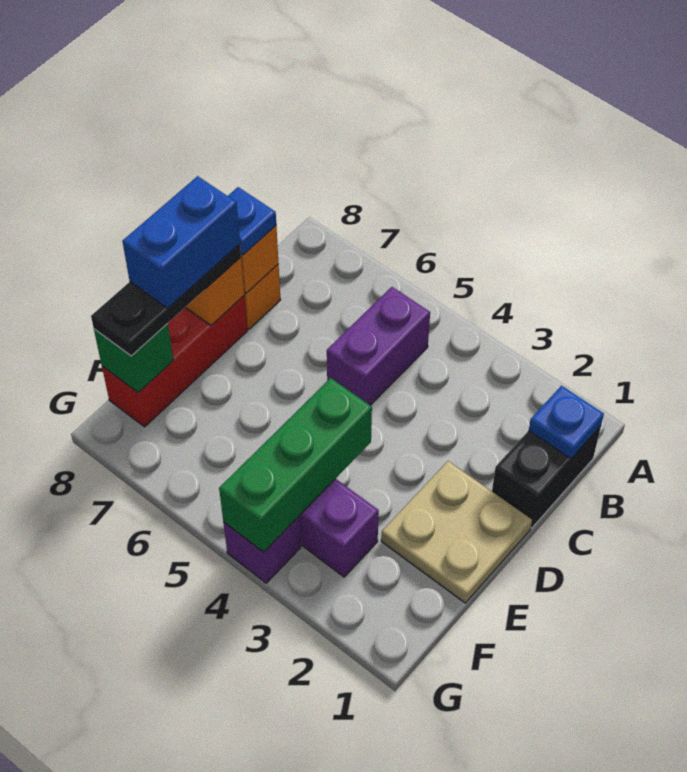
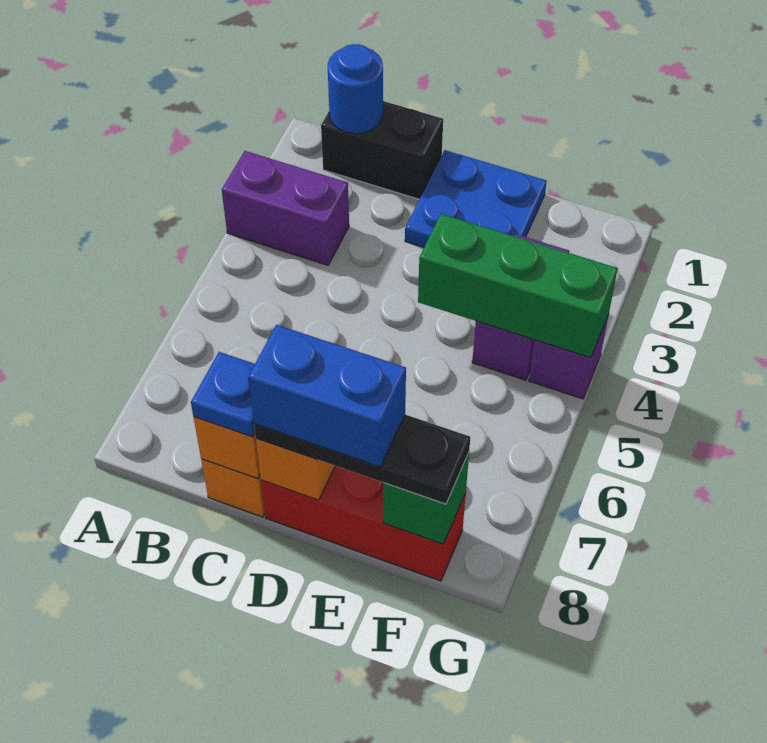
blue 1x1 plate [529,386,604,459] -> blue 1x1 round brick [328,44,383,134]
purple 1x2 brick [327,287,430,405] -> purple 1x2 brick moved to [222,151,349,265]
tan 2x2 plate [381,461,532,603] -> blue 2x2 plate [405,150,547,247]

